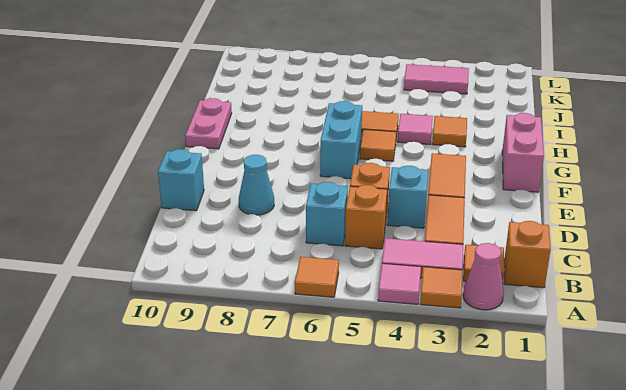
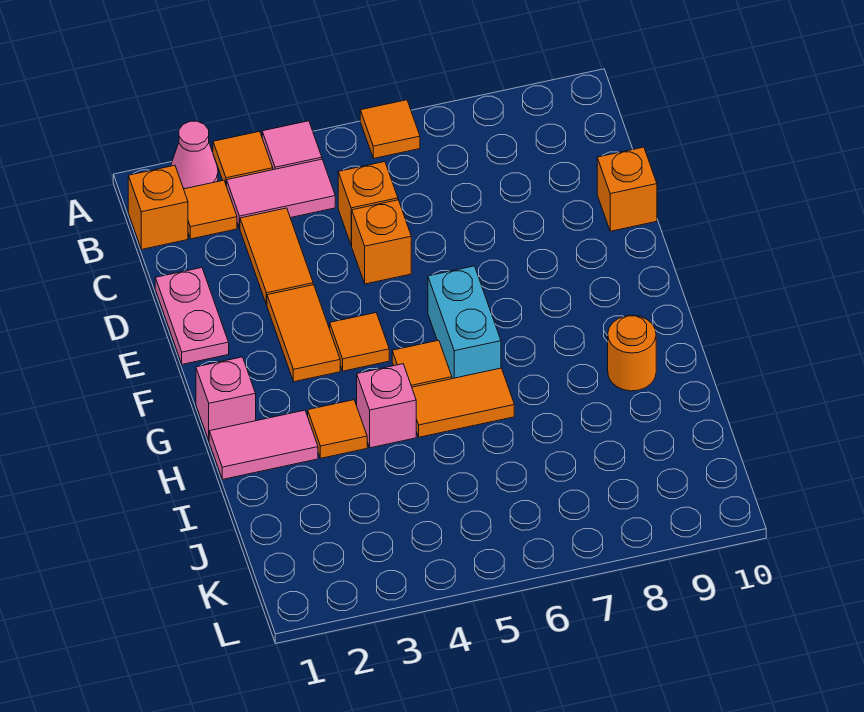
cyan 1x1 brick [306,182,348,246] -> none
cyan 1x1 brick [387,166,428,228] -> none
cyan 1x1 cone [239,155,274,215] -> none
cyan 1x1 brick [158,149,204,211] -> orange 1x1 brick [597,147,657,231]
pink 1x2 brick [502,113,544,192] -> pink 1x1 brick [196,357,256,440]
none -> orange 1x1 tile [330,313,389,371]
pink 1x2 plate [186,98,232,149] -> pink 1x2 plate moved to [155,268,229,364]
pink 1x1 tile [398,114,433,144] -> pink 1x1 brick [357,364,416,448]
none -> orange 1x1 round brick [608,315,656,391]
pink 1x2 tile [404,64,469,94] -> pink 1x2 tile moved to [209,410,318,479]

